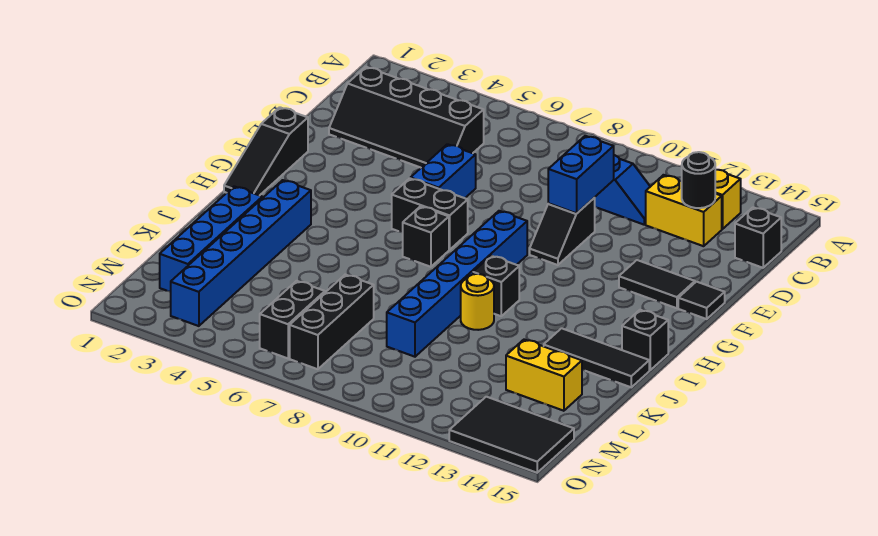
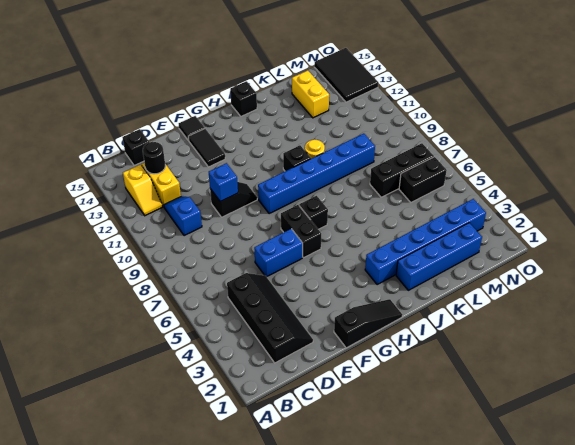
blue 1x2 brick [548,136,614,213] -> blue 1x1 brick [209,163,238,202]
black 1x3 tile [544,328,649,387] -> none

